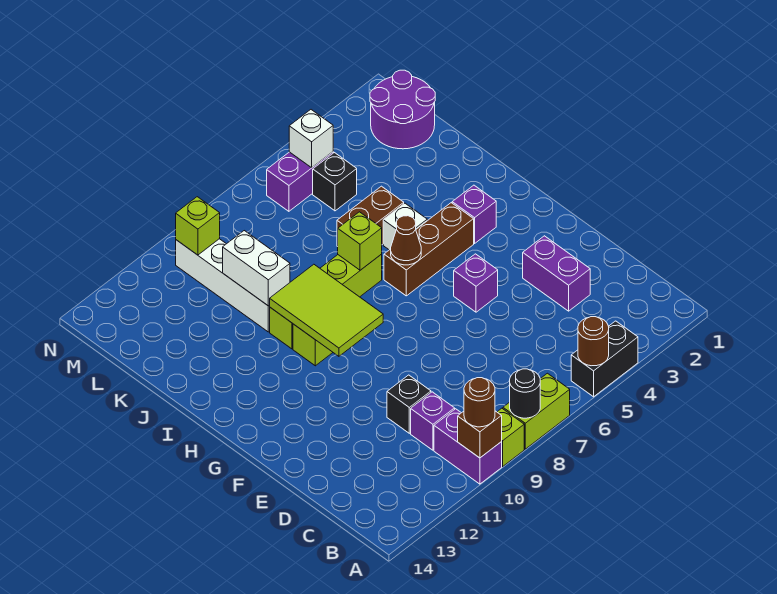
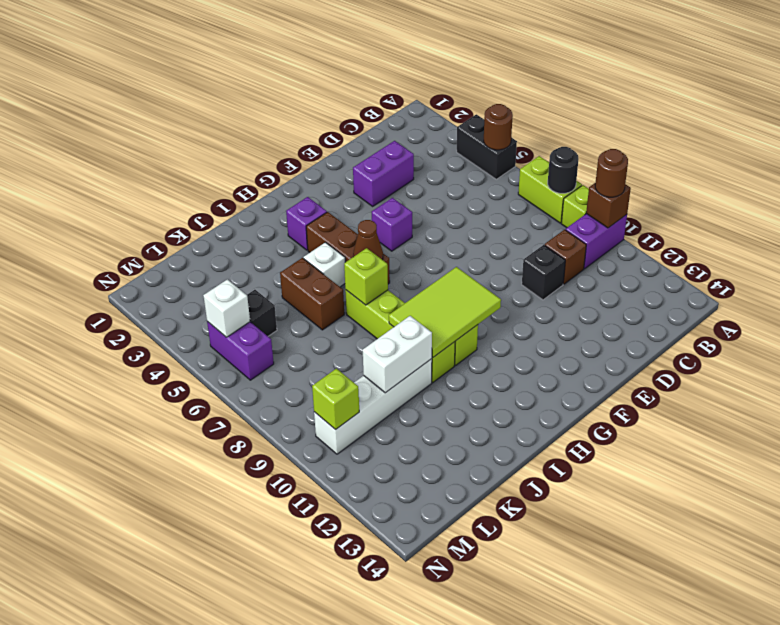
purple 1x1 brick [411,392,455,450] -> brown 1x1 brick [545,230,586,284]
purple 2x2 round brick [370,70,435,149] -> none

